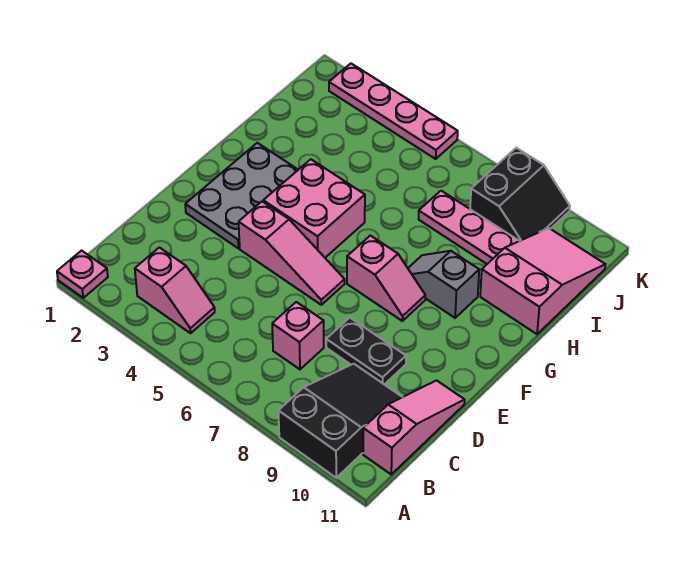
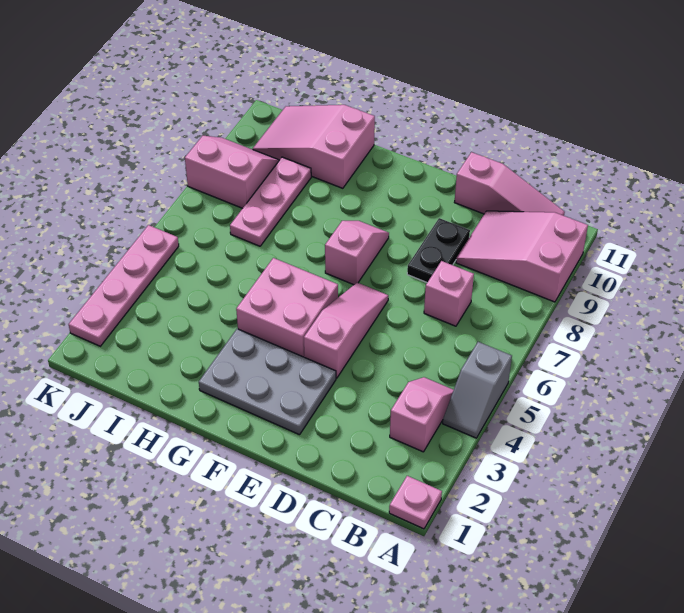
black 2x3 slope [278,364,402,478] -> pink 2x3 slope [456,211,588,302]
pink 1x3 slope [363,380,465,474] -> pink 1x3 slope turned to [454,152,565,216]
grey 1x2 slope [408,251,479,318] -> grey 1x2 slope moved to [443,342,512,438]
black 2x2 slope [470,148,570,241] -> pink 2x2 slope [185,136,279,208]

